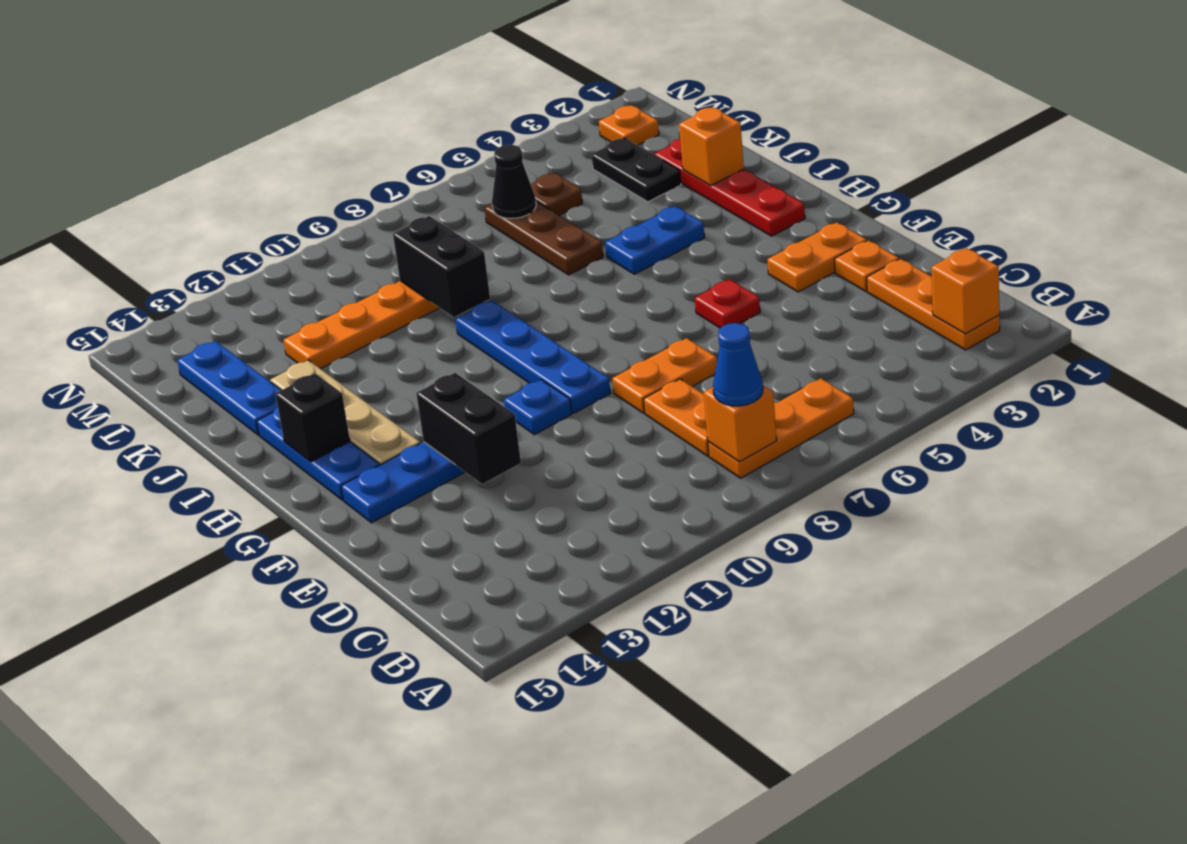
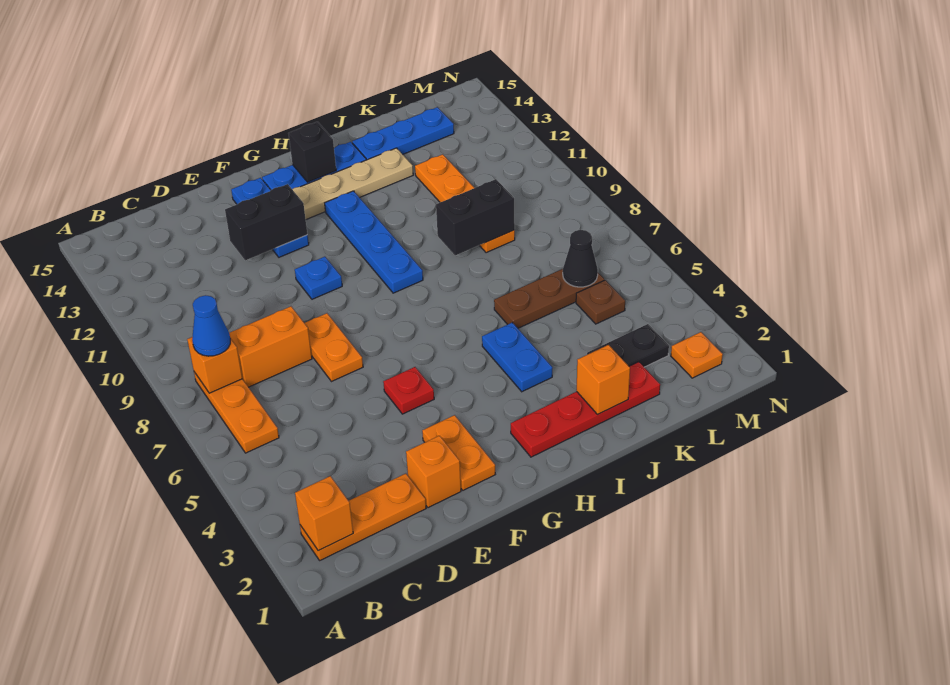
orange 1x2 plate [644,379,709,456] -> orange 1x2 brick [229,306,312,387]
orange 1x1 plate [835,240,899,291] -> orange 1x1 brick [406,436,461,508]
blue 1x4 plate [456,300,610,413] -> blue 1x4 plate turned to [325,191,423,293]

